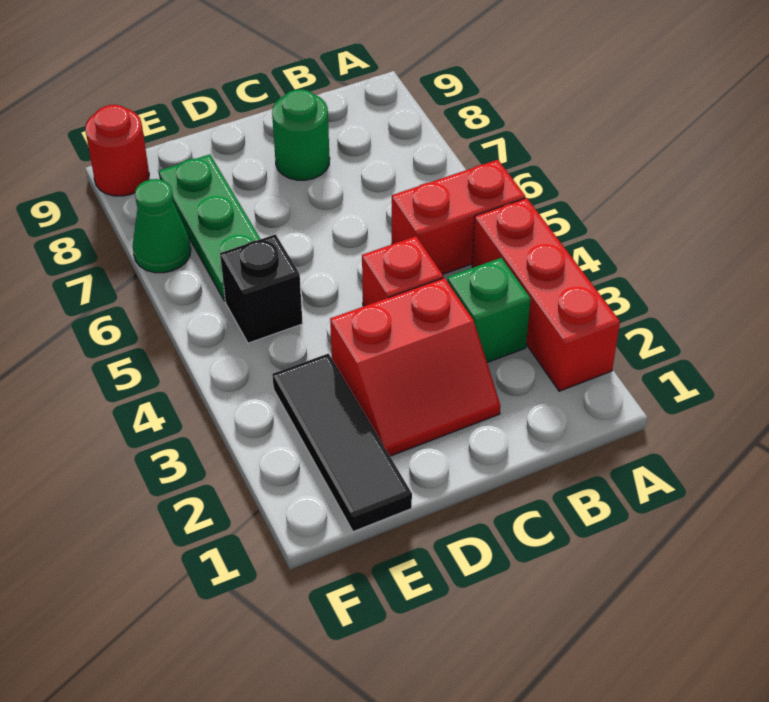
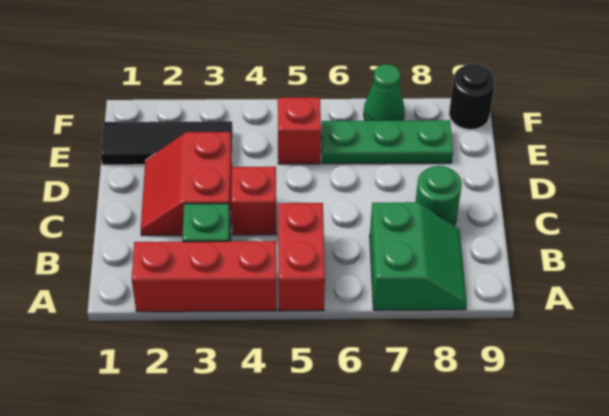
none -> green 2x2 slope [370,202,467,310]
black 1x1 brick [220,234,303,343] -> red 1x1 brick [278,97,321,164]
red 1x1 round brick [85,105,149,196] -> black 1x1 round brick [449,64,495,130]

